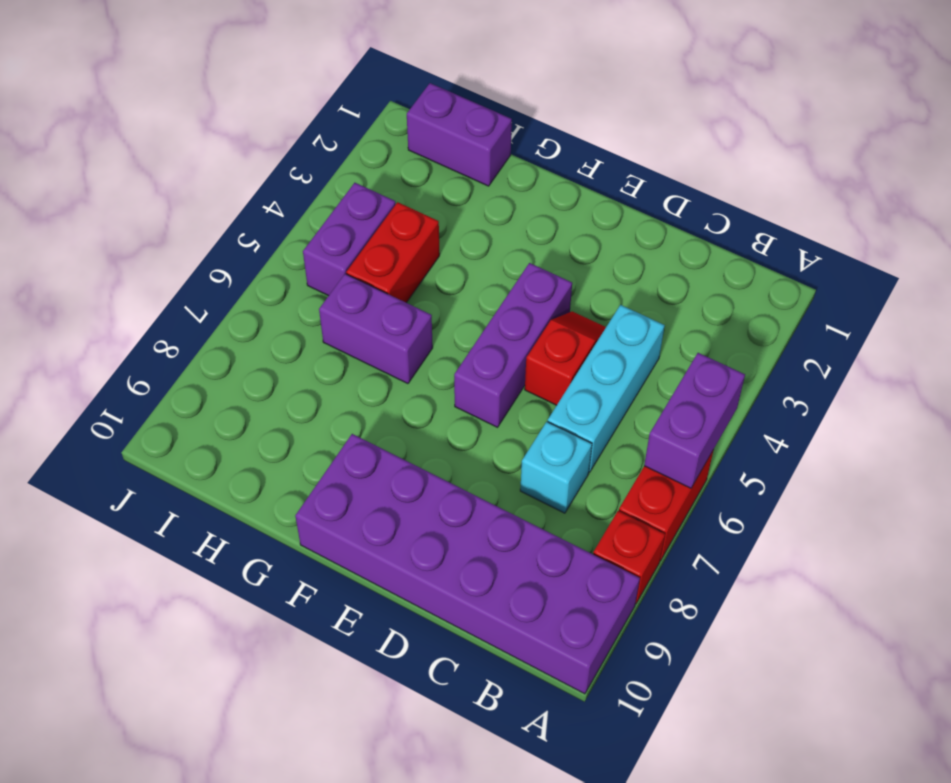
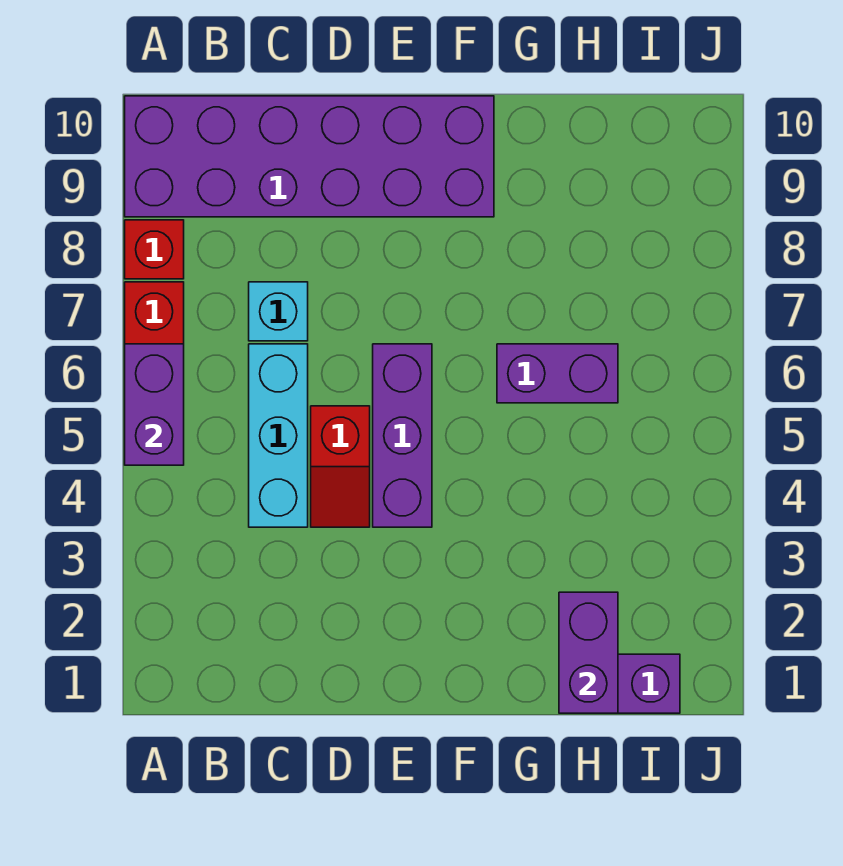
red 1x2 brick [346,202,440,303] -> none
purple 1x2 brick [303,183,396,296] -> purple 1x2 brick moved to [559,592,618,713]

